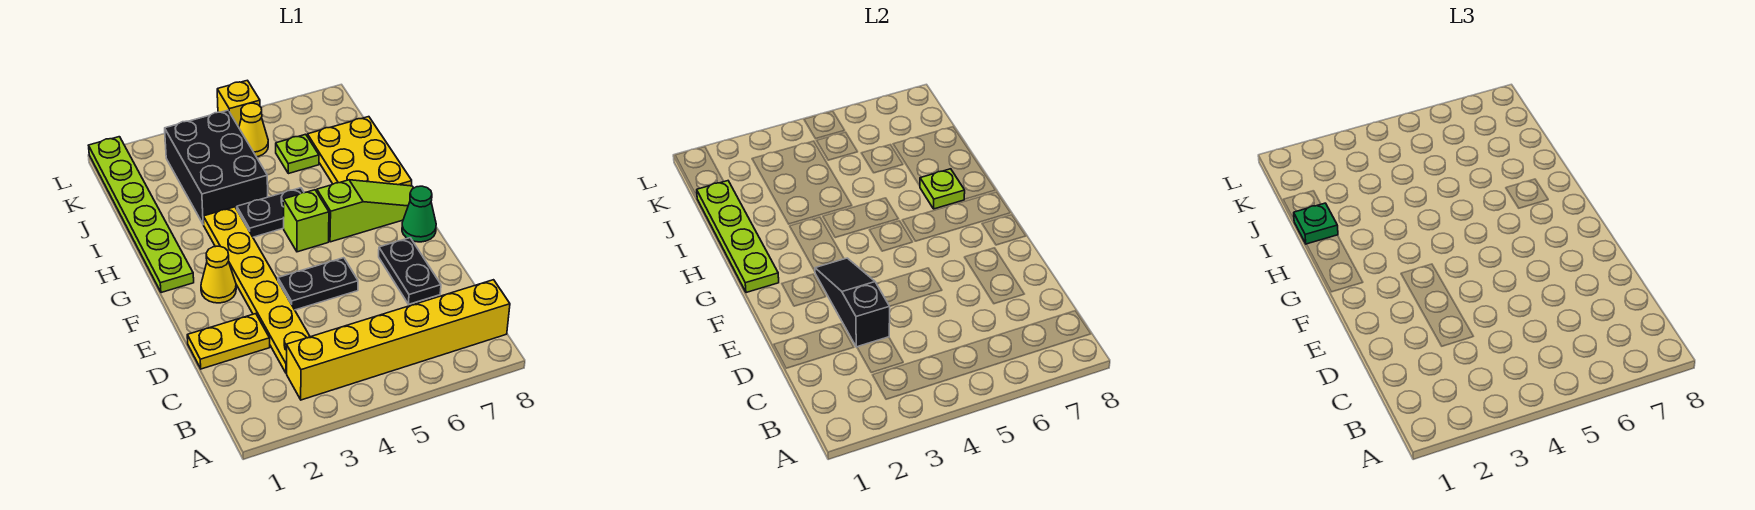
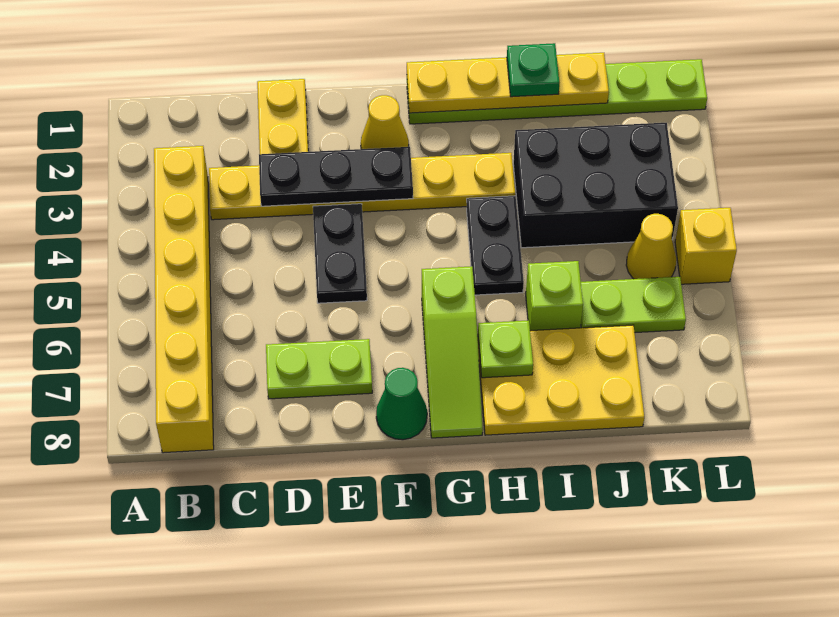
black 1x3 slope [815,258,890,347] -> black 1x3 plate [259,147,413,206]
black 1x2 plate [379,238,441,304] -> lime 1x2 plate [266,339,372,399]
lime 1x4 plate [697,181,779,293] -> yellow 1x4 plate [407,53,609,113]
lime 1x1 brick [283,190,329,252] -> lime 1x1 brick moved to [526,261,583,331]
lime 1x1 plate [276,134,319,174] -> lime 1x2 plate [581,277,686,333]

